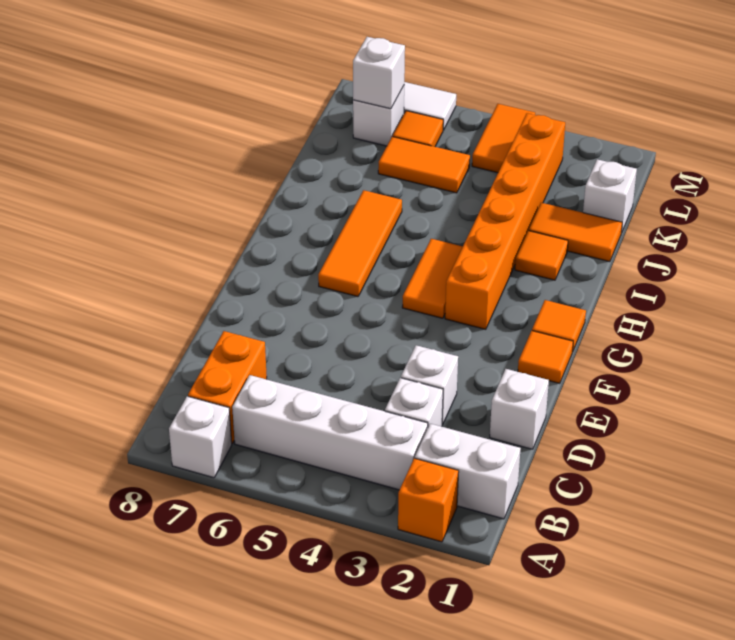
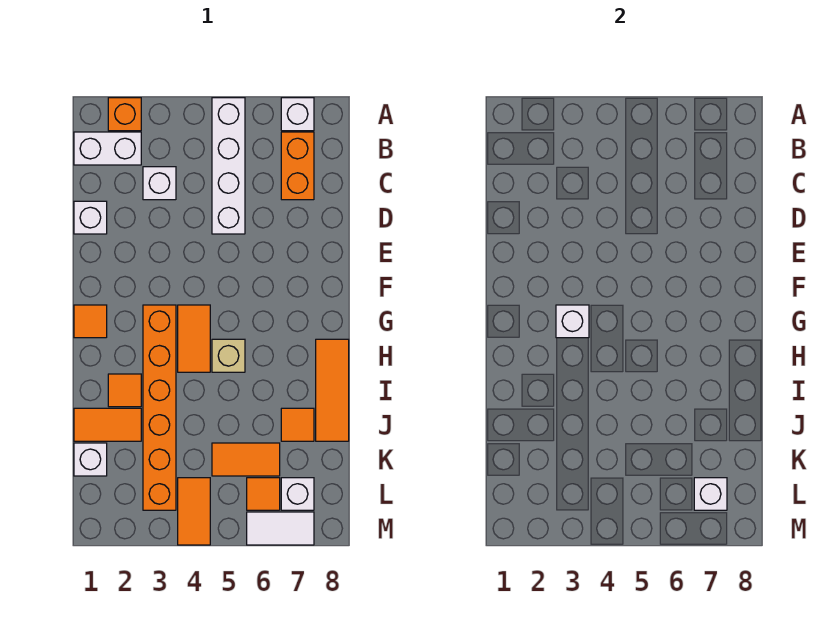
white 1x4 brick [232,375,428,490] -> white 1x4 brick turned to [212,98,245,234]
white 1x1 brick [401,345,458,425] -> white 1x1 brick moved to [556,305,589,338]
orange 1x1 tile [518,331,573,383] -> orange 1x1 tile moved to [281,408,314,441]
orange 1x3 tile [318,190,402,297] -> orange 1x3 tile moved to [316,339,349,441]
none -> tan 1x1 brick [212,339,245,372]

